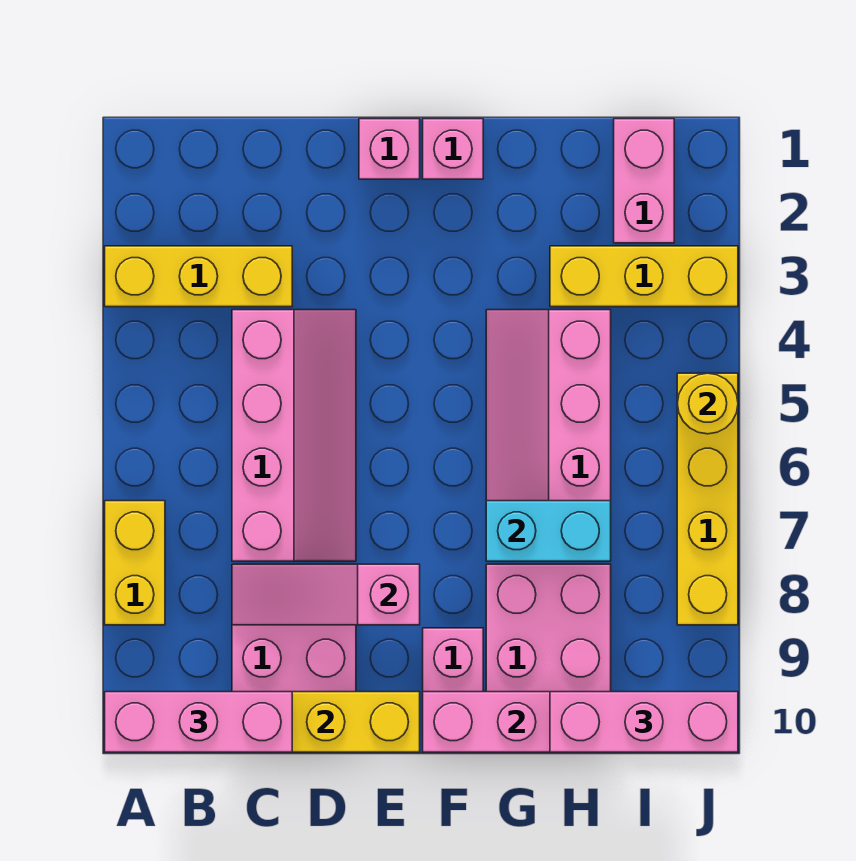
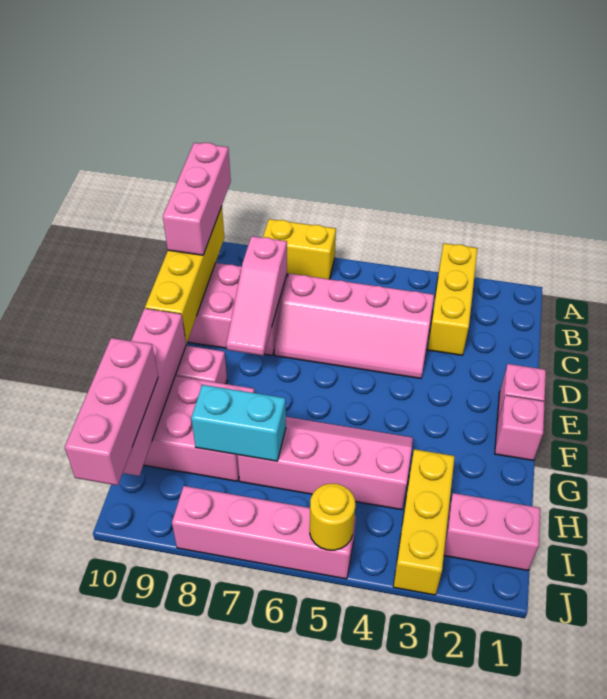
pink 1x3 slope [232,564,420,625] -> pink 1x3 slope turned to [226,236,287,356]
cyan 1x2 brick [486,501,611,561] -> cyan 1x2 brick turned to [191,385,286,461]
yellow 1x4 brick [677,373,738,625] -> pink 1x4 brick [172,486,356,579]

